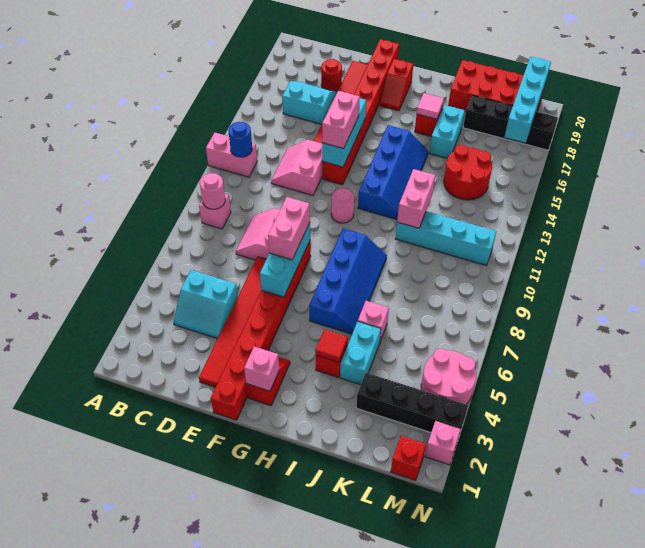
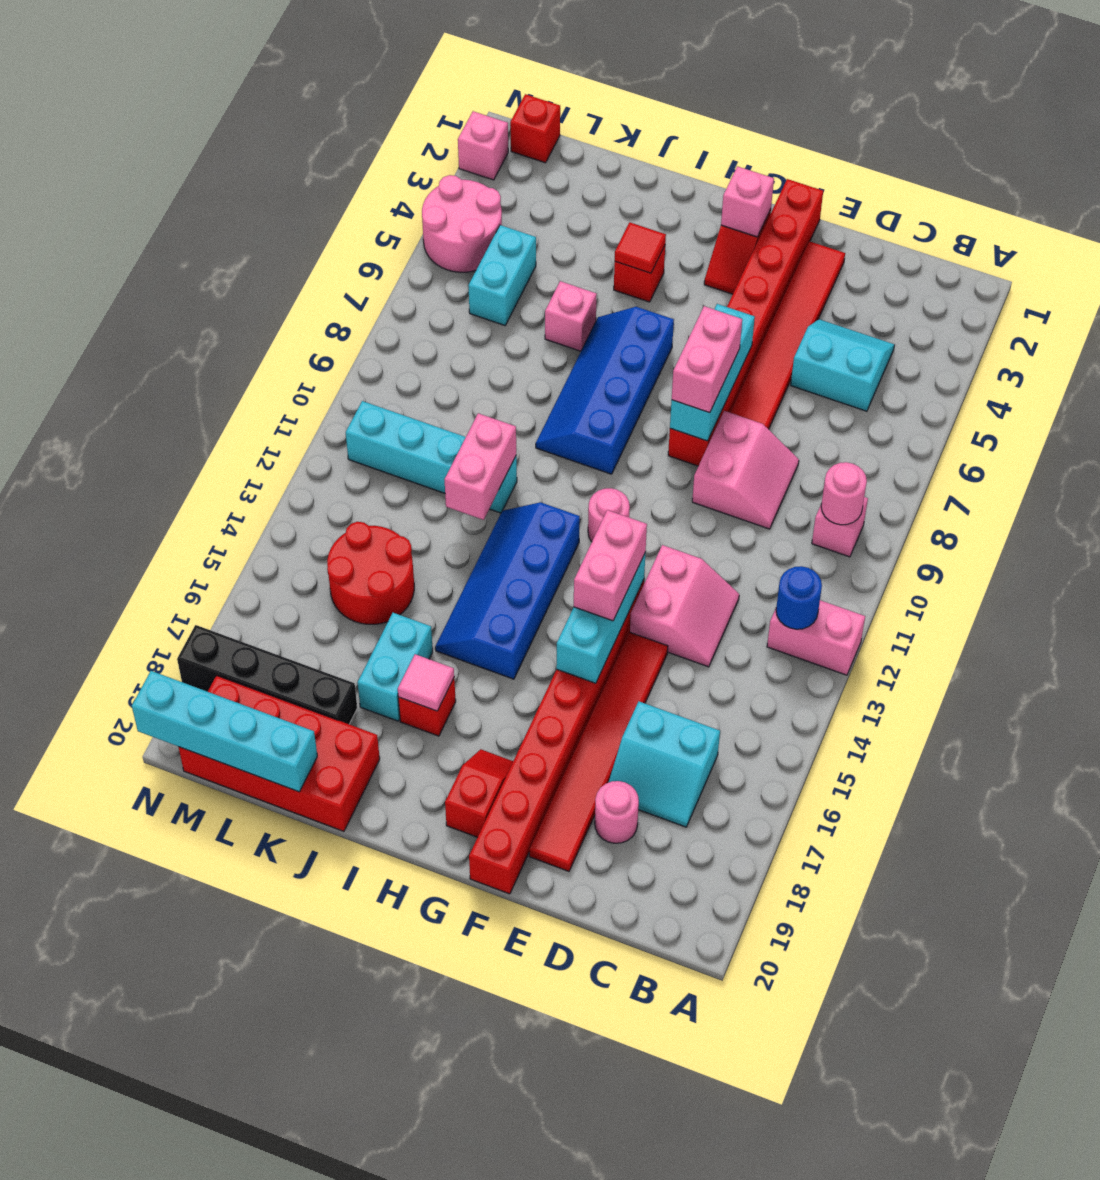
red 1x1 round brick [321,59,342,92] -> pink 1x1 round brick [595,781,639,843]
cyan 1x2 brick [340,321,381,385] -> cyan 1x2 brick moved to [468,225,536,325]
black 1x4 brick [356,373,468,435] -> none
cyan 1x4 brick [505,57,551,143] -> cyan 1x4 brick turned to [132,671,317,792]

